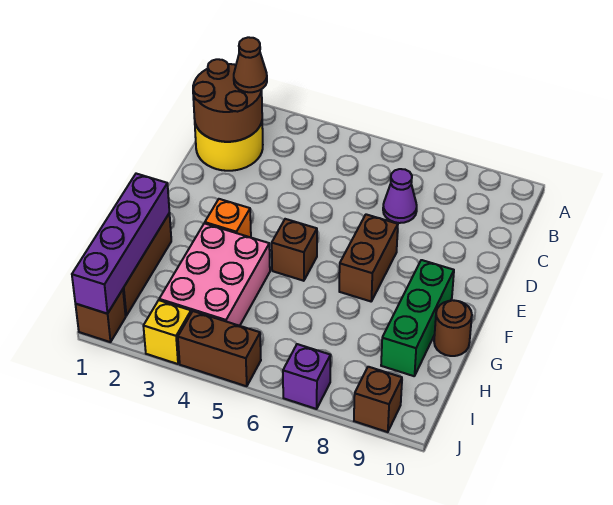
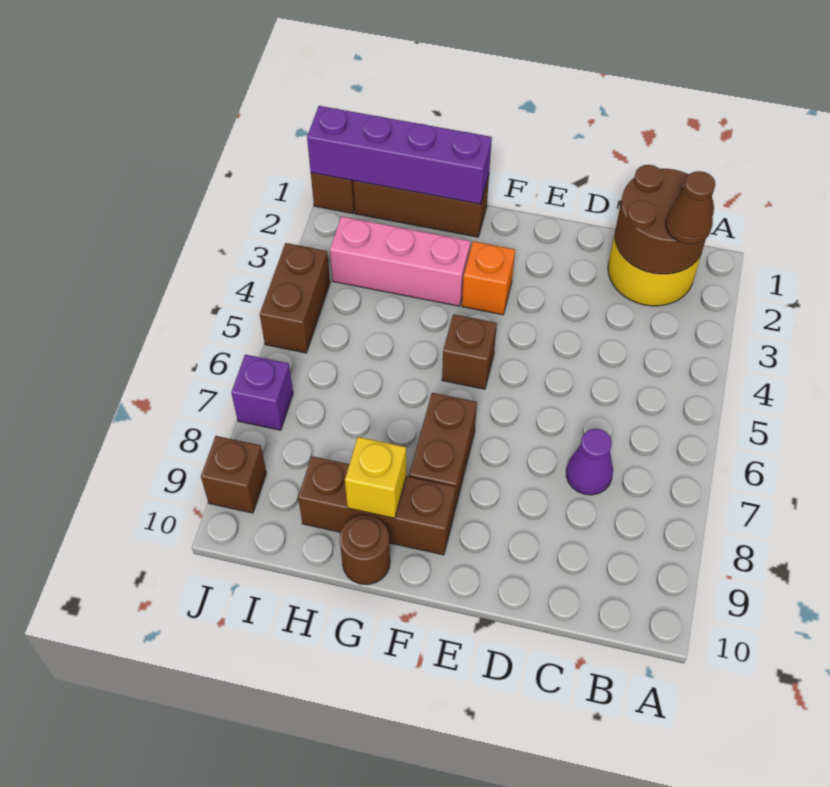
brown 1x2 brick [339,214,398,301] -> brown 1x2 brick turned to [409,393,477,509]
green 1x3 brick [381,260,454,376] -> brown 1x3 brick [298,456,456,555]
pink 2x3 brick [159,223,270,326] -> pink 1x3 brick [330,216,471,306]
yellow 1x1 brick [143,300,191,364] -> yellow 1x1 brick moved to [345,437,406,518]

